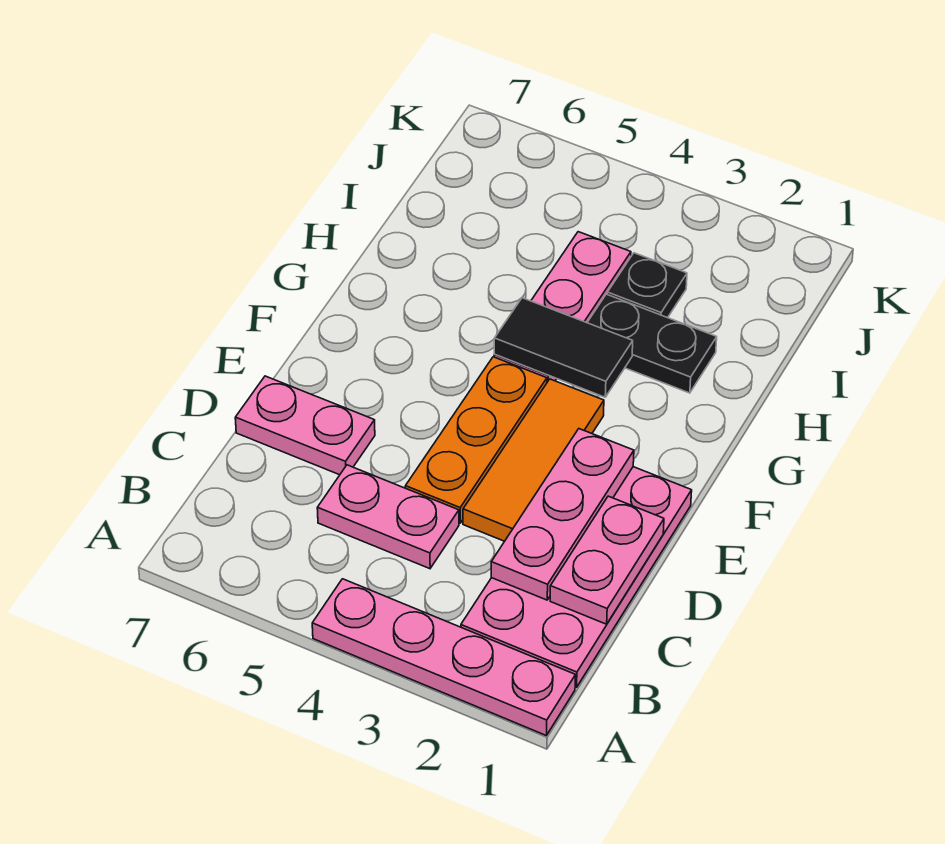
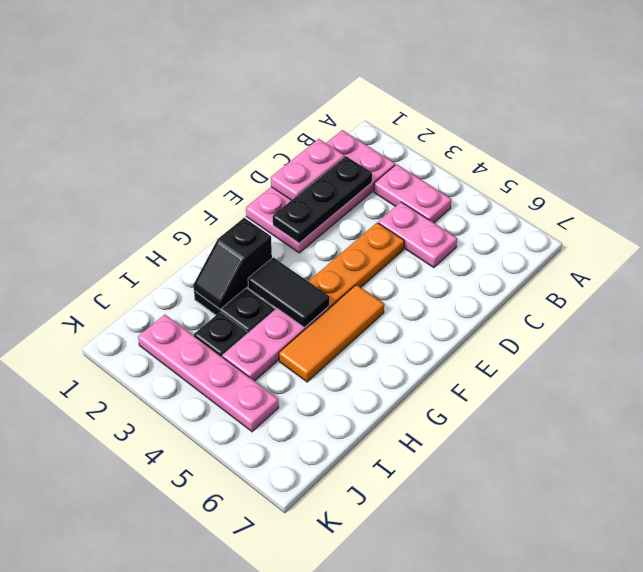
pink 1x4 plate [312,579,576,735] -> pink 1x4 plate moved to [138,315,279,432]
pink 1x3 plate [491,429,634,600] -> black 1x3 plate [273,156,372,243]
orange 1x3 tile [463,379,604,541] -> orange 1x3 tile moved to [279,285,384,382]
pink 1x2 plate [235,376,375,475] -> pink 1x2 plate moved to [374,164,452,223]
none -> black 1x2 slope [193,218,272,309]

